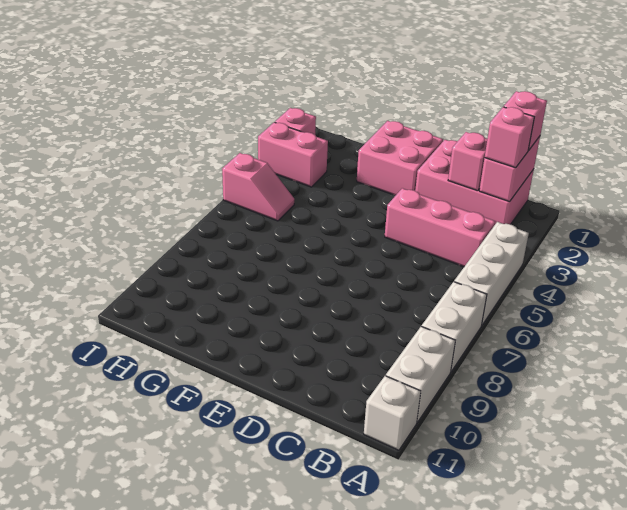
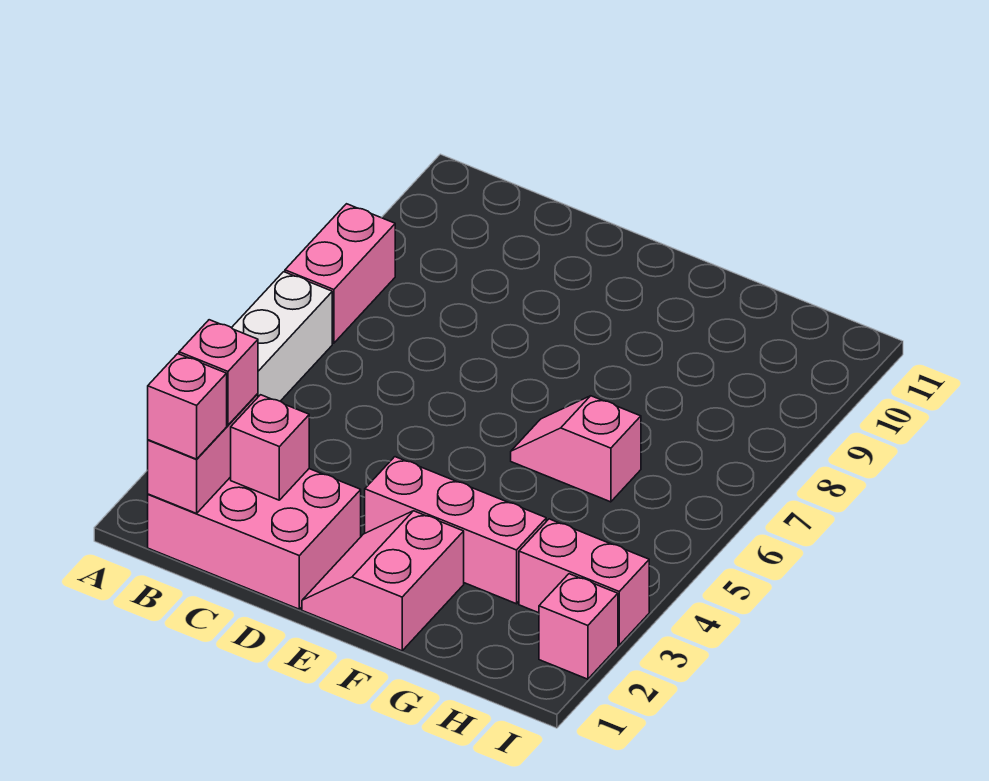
white 1x2 brick [422,282,487,372] -> pink 1x2 brick [285,204,395,343]
white 1x2 brick [386,326,455,423] -> none
white 1x1 brick [364,376,421,450] -> none
pink 1x3 brick [385,188,496,267] -> pink 1x3 brick moved to [365,457,546,604]
pink 2x2 brick [357,121,443,195] -> pink 2x2 slope [302,511,464,651]
pink 1x2 slope [222,153,294,221] -> pink 1x2 slope moved to [511,396,641,502]

